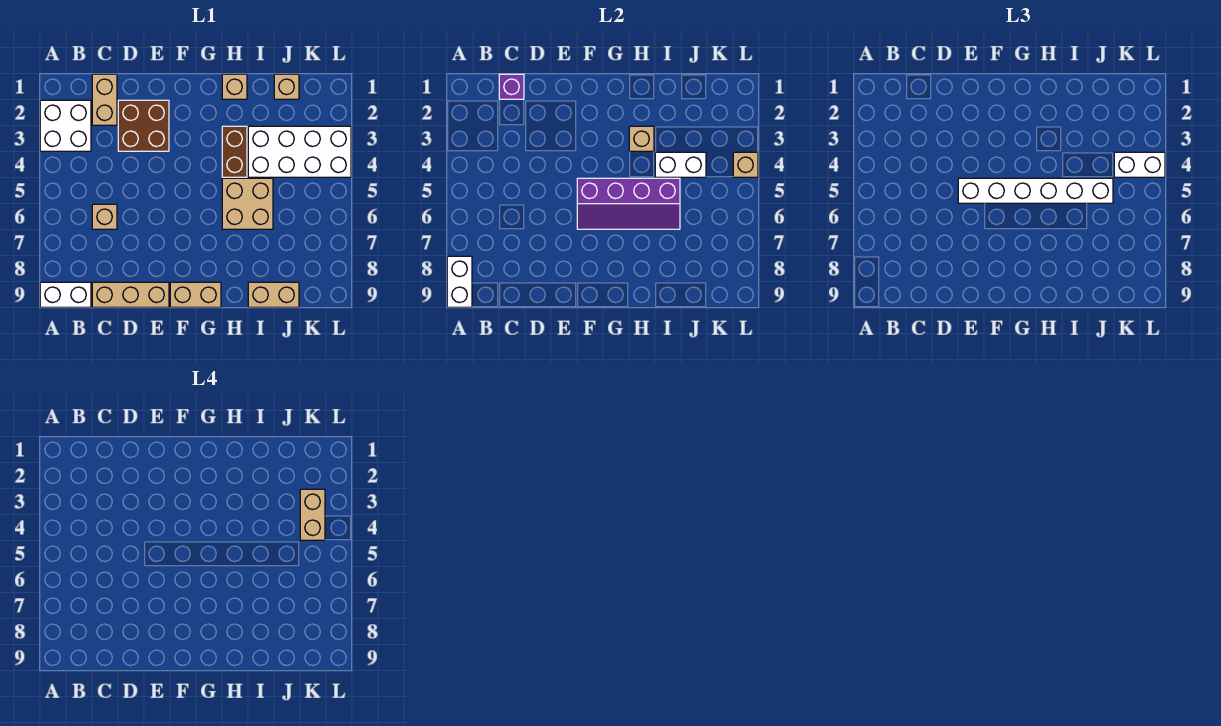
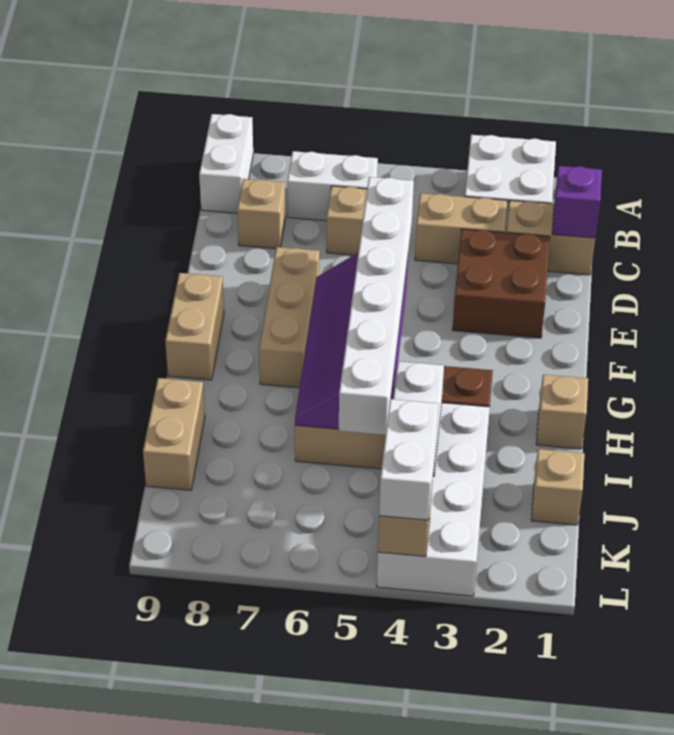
white 1x2 brick [447,256,472,307] -> white 1x2 brick moved to [287,151,378,221]
tan 1x3 brick [92,282,169,307] -> tan 1x3 brick moved to [259,247,319,388]
tan 1x1 brick [629,126,654,151] -> tan 1x1 brick moved to [237,179,285,249]
tan 1x2 brick [300,489,325,540] -> tan 1x2 brick moved to [415,193,507,264]

